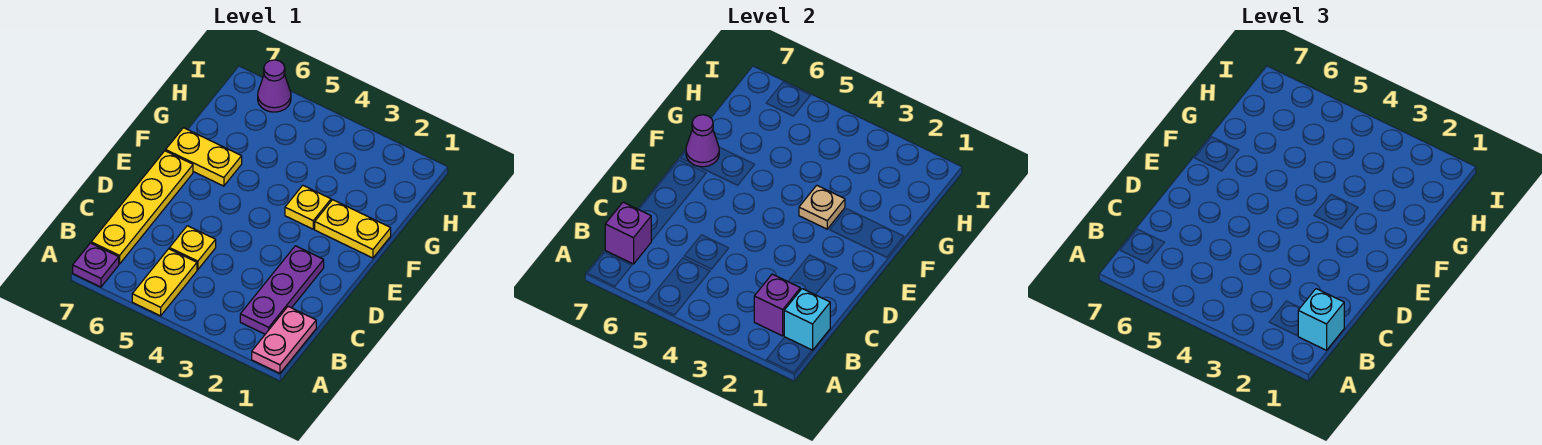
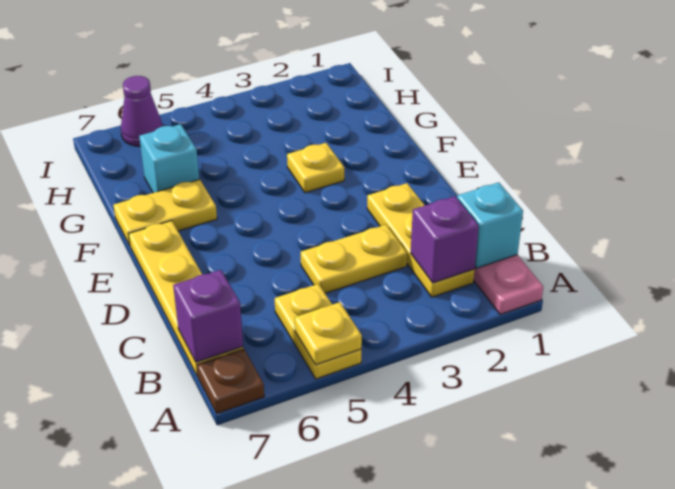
purple 1x1 plate [73,243,119,287] -> brown 1x1 plate [197,349,264,414]
cyan 1x1 brick [1298,289,1344,350] -> cyan 1x1 brick moved to [139,124,199,193]
purple 1x3 plate [240,246,324,334] -> yellow 1x3 plate [367,183,474,297]
yellow 1x1 plate [169,226,216,270] -> yellow 1x1 plate moved to [295,302,362,365]
yellow 1x2 plate [315,200,391,258] -> yellow 1x2 plate moved to [301,225,407,293]
tan 1x1 plate [799,185,845,229] -> none
purple 1x1 cone [686,115,719,167] -> none

